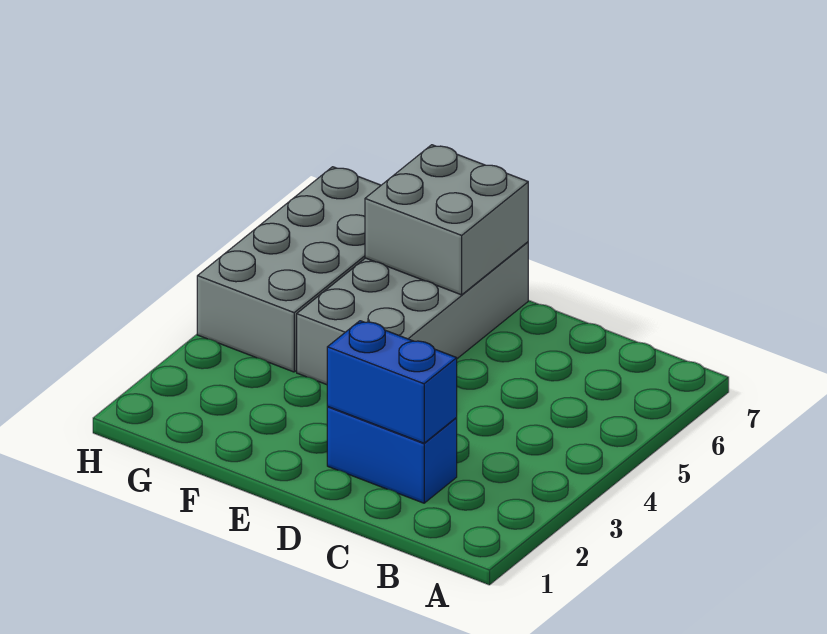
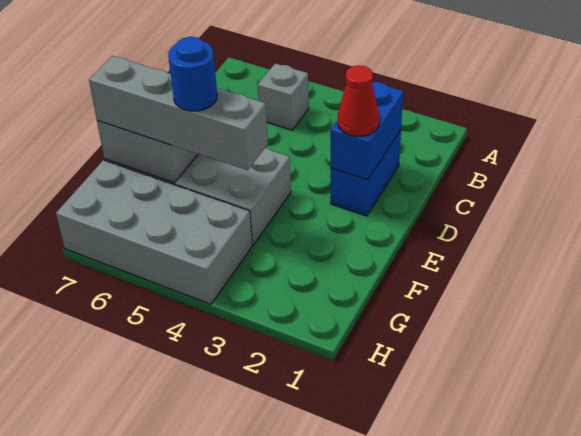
none -> grey 1x1 brick [258,63,309,130]
none -> red 1x1 cone [338,65,379,136]
none -> grey 1x4 brick [89,56,268,170]
none -> blue 1x1 round brick [168,37,217,111]

